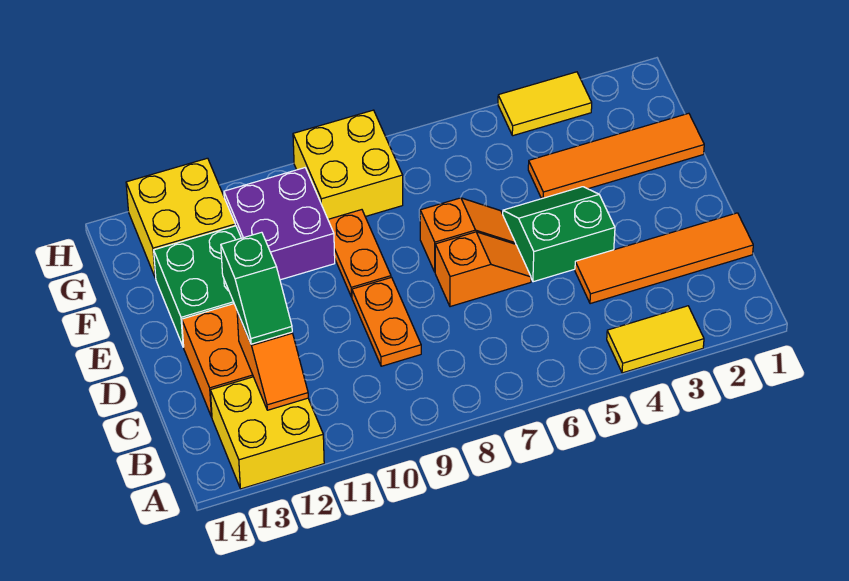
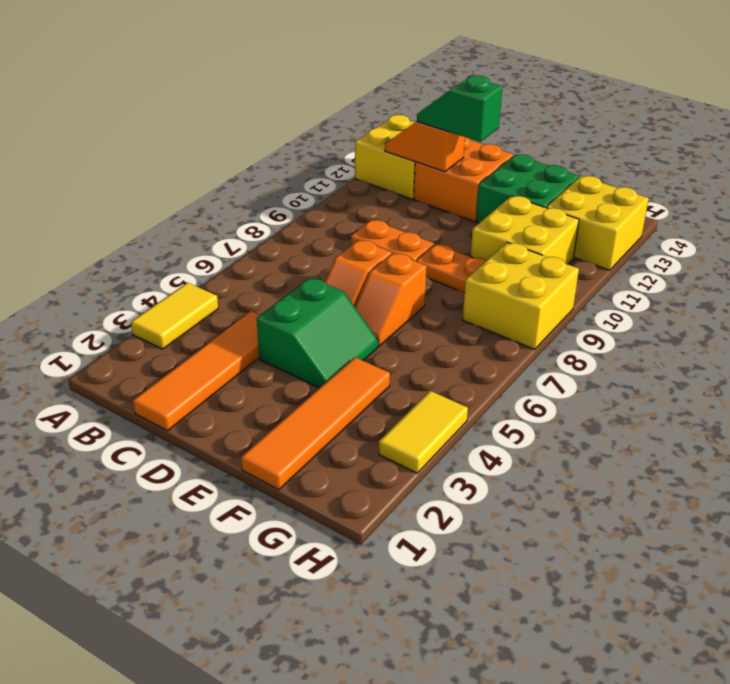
purple 2x2 brick [224,168,335,280] -> yellow 2x2 brick [470,196,579,264]

